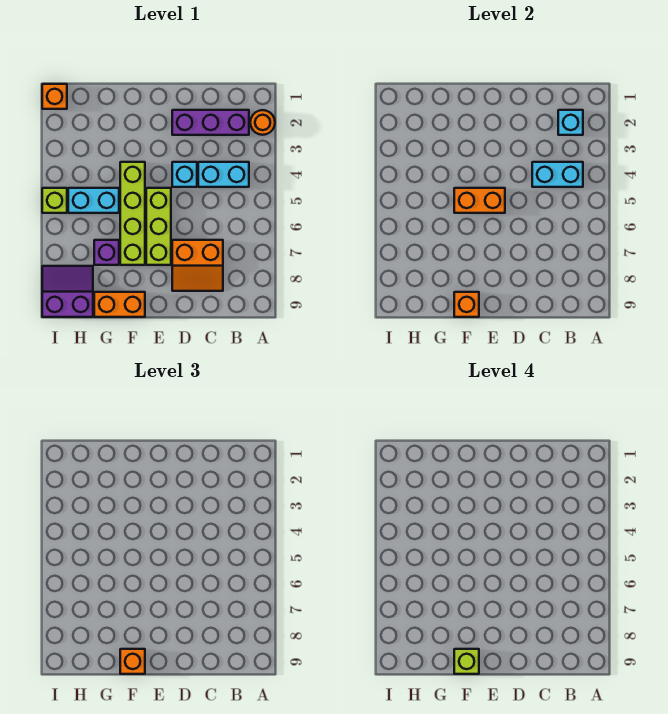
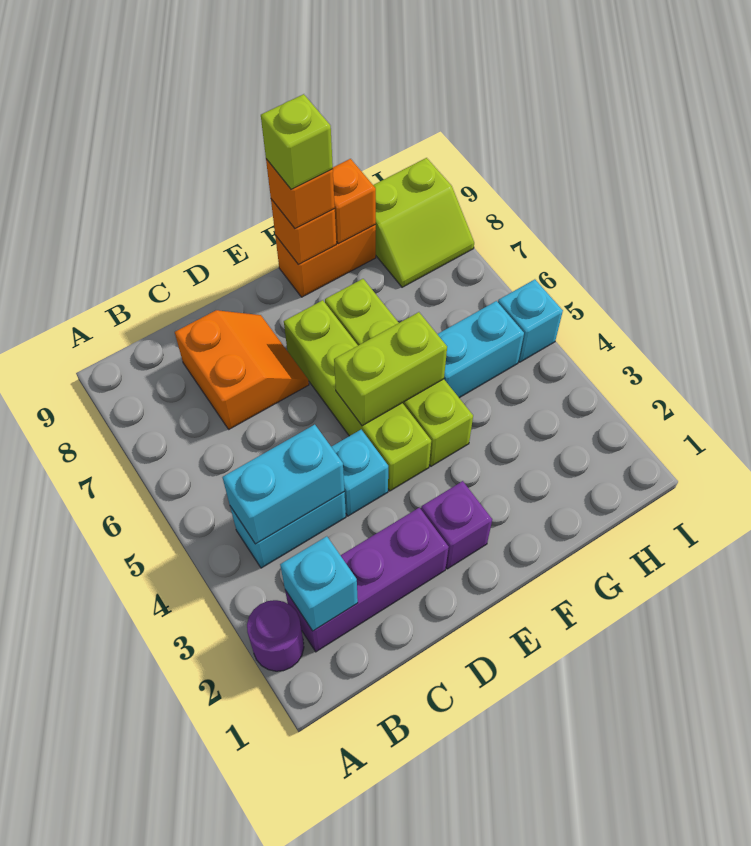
orange 1x1 round brick [250,110,275,135] -> purple 1x1 round brick [247,600,304,671]
orange 2x2 slope [172,240,223,291] -> orange 2x2 slope turned to [175,310,309,429]
lime 1x3 brick [146,188,171,265] -> lime 1x4 brick [284,300,431,491]
orange 1x2 brick [454,188,505,213] -> lime 1x2 brick [334,312,447,426]
purple 1x1 brick [94,240,119,265] -> purple 1x1 brick moved to [421,481,492,569]
purple 2x2 slope [42,266,93,317] -> lime 2x2 slope [373,158,474,287]
orange 1x1 brick [42,84,67,109] -> orange 1x1 brick moved to [333,159,376,244]
lime 1x1 brick [42,188,67,213] -> cyan 1x1 brick [498,279,563,362]

